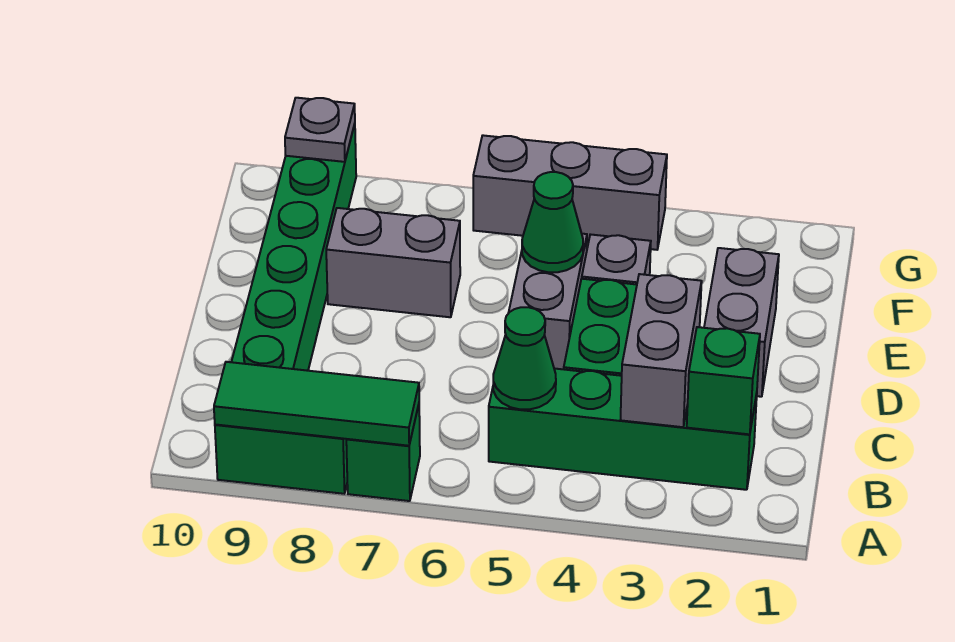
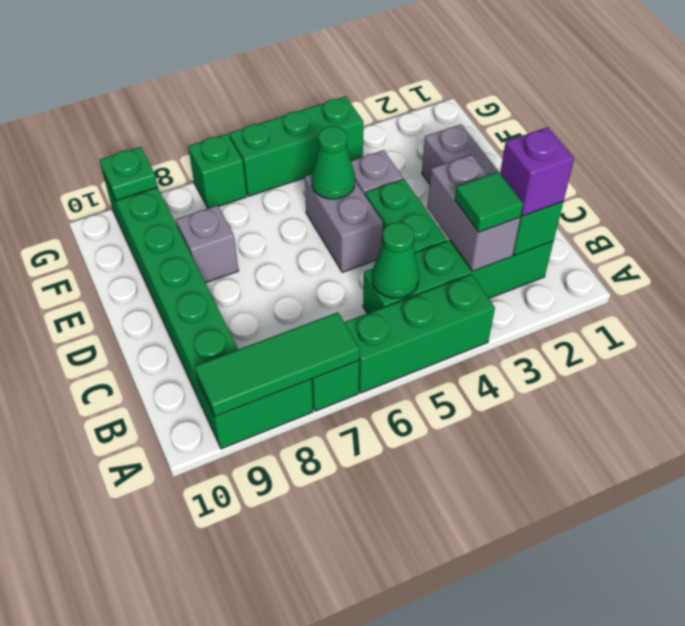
none -> green 1x3 brick [344,275,495,393]
none -> purple 1x1 brick [500,127,574,216]
none -> green 1x1 tile [455,172,523,232]
grey 1x2 brick [326,208,460,317] -> grey 1x1 brick [176,205,238,283]
grey 1x3 brick [473,135,667,250] -> green 1x3 brick [229,96,363,196]
none -> green 1x1 brick [188,134,247,208]
grey 1x1 plate [285,98,355,162] -> green 1x1 plate [100,147,158,201]

